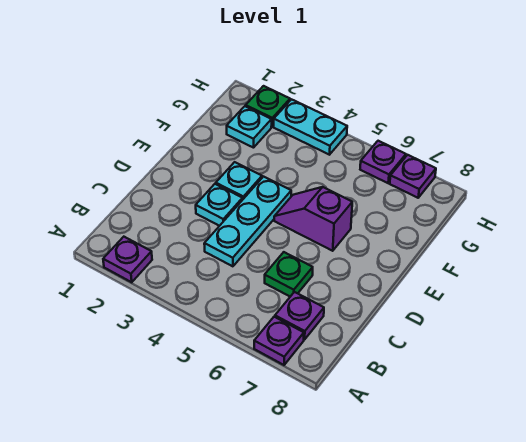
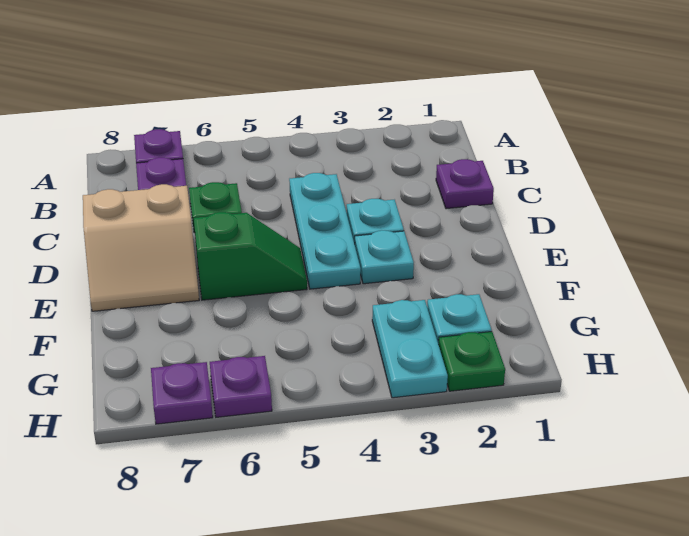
purple 1x1 plate [103,237,152,282] -> purple 1x1 plate moved to [436,159,494,209]
none -> tan 2x2 slope [83,184,199,311]
purple 1x2 slope [274,187,352,251] -> green 1x2 slope [194,212,307,300]
cyan 1x2 plate [274,99,347,155] -> cyan 1x2 plate turned to [372,300,448,398]

